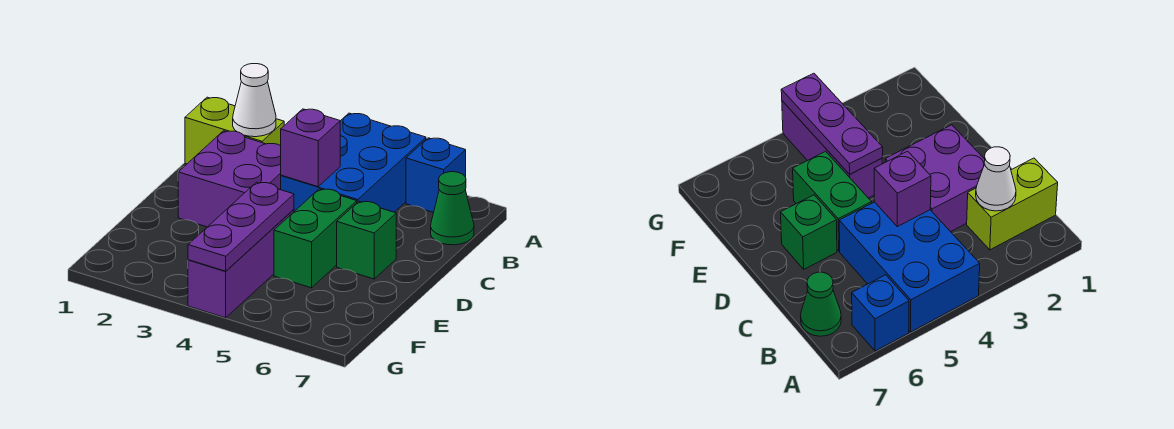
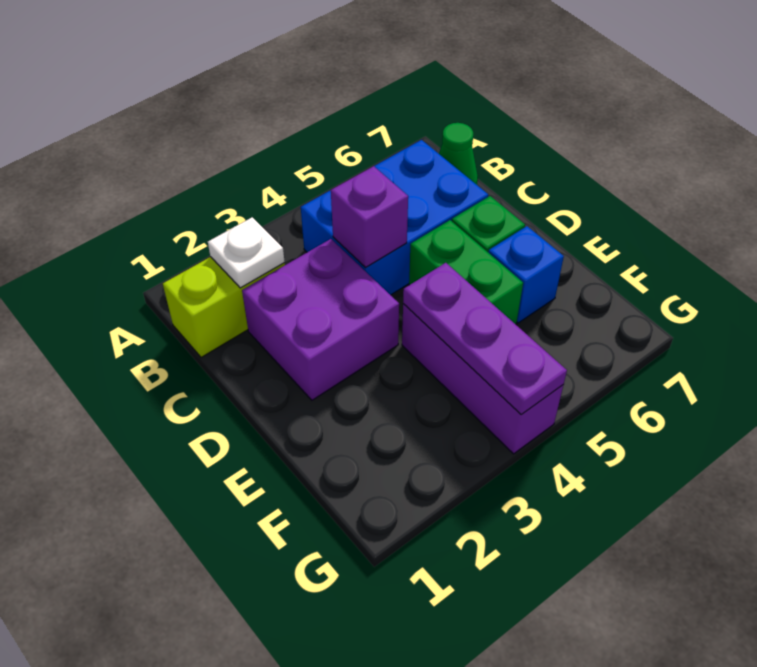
blue 2x3 brick [281,113,426,212] -> blue 2x3 brick turned to [301,140,488,295]
blue 1x1 brick [406,138,466,213] -> blue 1x1 brick moved to [488,226,564,323]
white 1x1 cone [233,64,276,137] -> white 1x1 plate [208,217,285,288]

